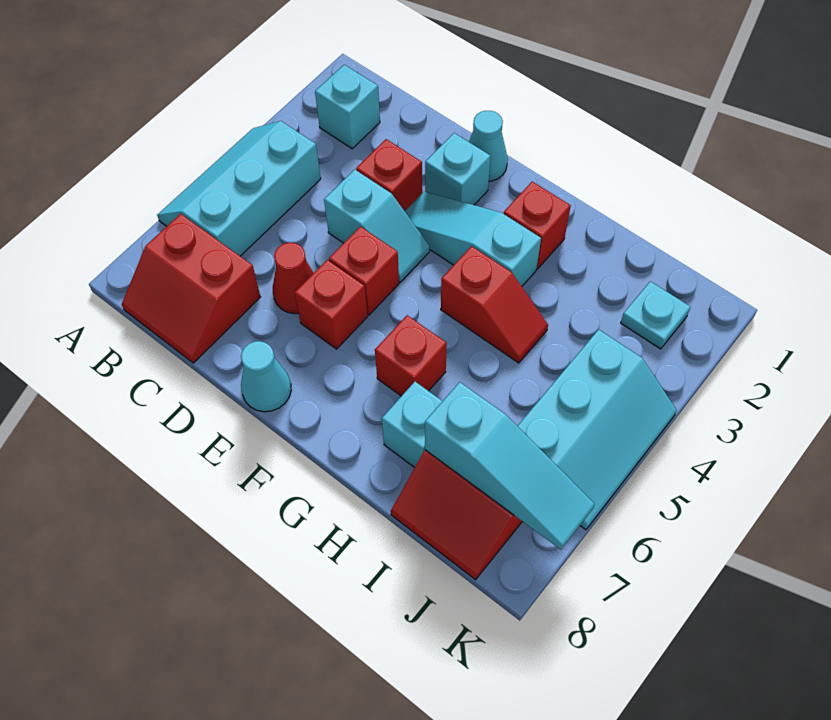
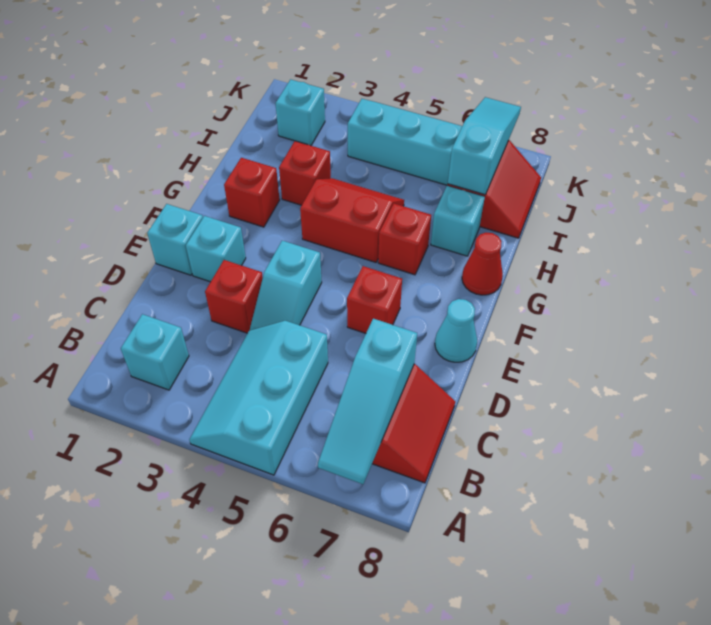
cyan 2x3 slope [157,121,321,256] -> cyan 2x3 slope turned to [189,321,328,475]
cyan 1x2 slope [324,169,430,282] -> cyan 1x2 slope turned to [250,241,322,330]
red 1x1 cone [273,243,313,314] -> red 1x1 cone moved to [462,233,503,295]
cyan 1x1 cone [469,111,508,181] -> cyan 1x1 brick [147,204,203,275]
cyan 1x3 slope [405,192,541,286] -> cyan 1x3 slope moved to [318,319,417,484]
red 1x1 brick [329,227,399,315] -> red 1x1 brick moved to [279,141,331,205]
red 1x2 slope [441,246,548,363] -> red 2x2 slope [300,178,404,262]
cyan 1x1 plate [621,281,690,349] -> cyan 1x1 brick [275,79,325,146]

